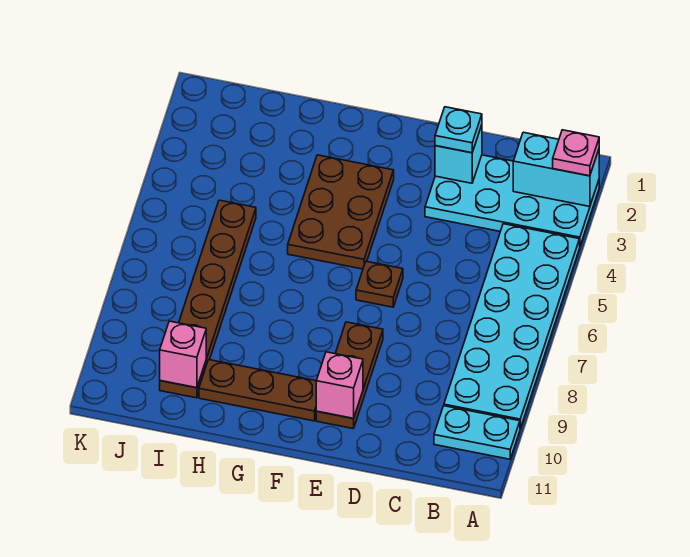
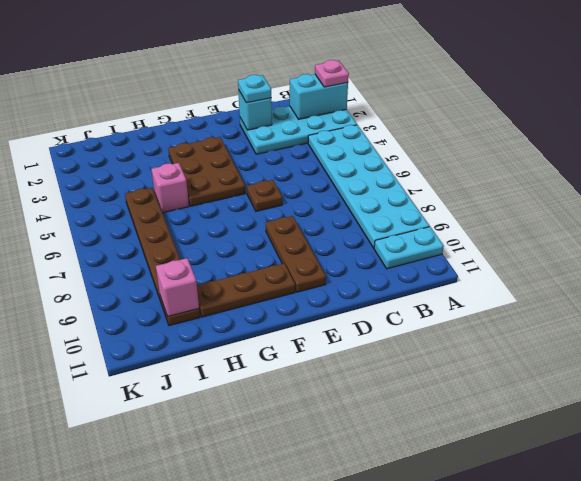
pink 1x1 brick [316,352,363,418] -> pink 1x1 brick moved to [151,163,189,213]

